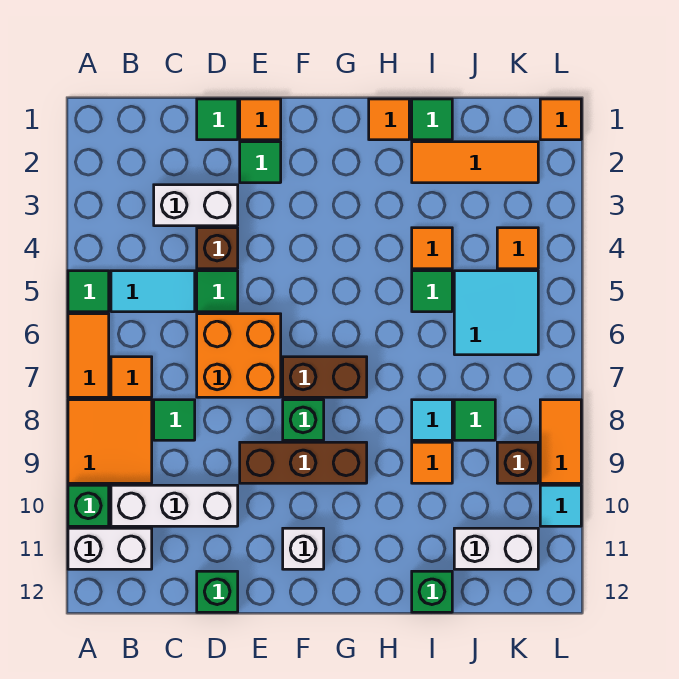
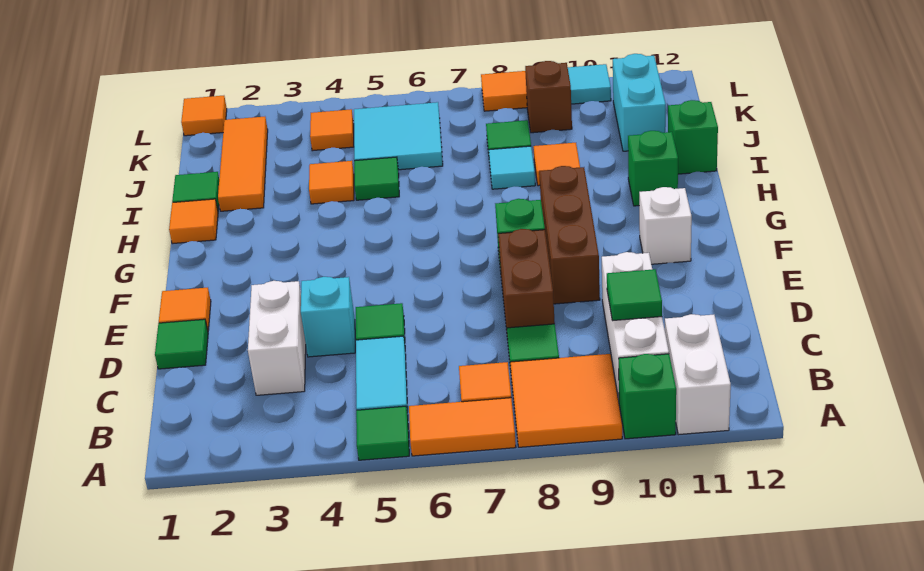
brown 1x1 brick [197,228,238,269] -> cyan 1x1 brick [301,277,355,357]
orange 2x2 brick [197,314,281,397] -> none
green 1x1 brick [197,571,238,612] -> green 1x1 brick moved to [628,131,678,206]
green 1x1 tile [240,142,281,183] -> green 1x1 tile moved to [607,269,662,321]
brown 1x2 brick [283,357,367,397] -> brown 1x2 brick moved to [498,229,555,330]
white 1x2 brick [454,528,538,569] -> cyan 1x2 brick [613,54,666,151]

